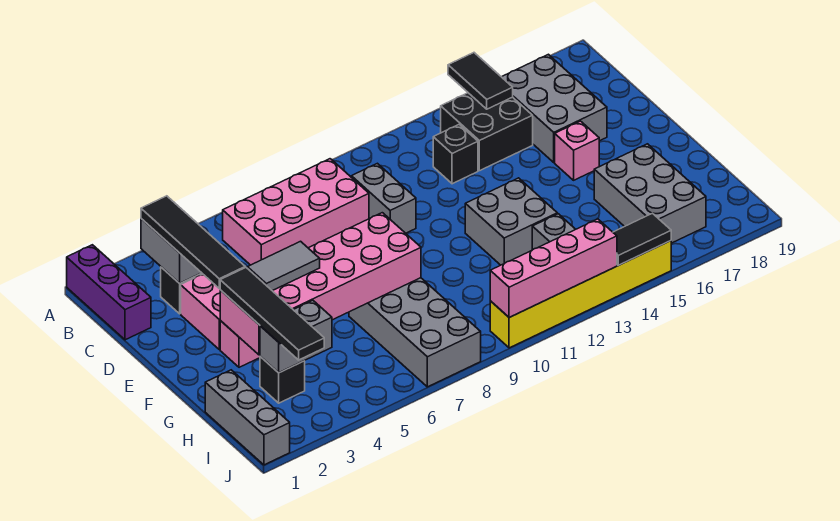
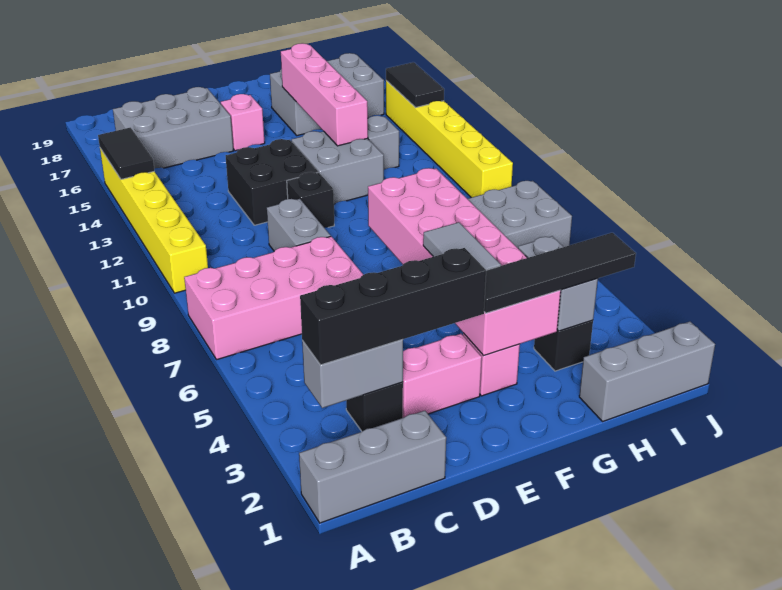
purple 1x3 brick [67,245,151,340] -> grey 1x3 brick [299,411,446,523]
none -> yellow 1x6 brick [100,148,208,293]
black 1x2 tile [448,53,513,109] -> black 1x2 tile turned to [98,128,154,179]
black 1x4 tile [141,196,245,288] -> black 1x4 brick [300,248,486,365]
pink 2x4 brick [223,159,369,265] -> pink 2x4 brick turned to [184,237,363,360]
black 2x2 brick [441,93,533,171] -> black 2x2 brick moved to [226,139,318,225]
grey 1x2 brick [351,163,416,233] -> grey 1x2 brick turned to [267,199,331,251]
black 1x1 brick [433,125,478,184] -> black 1x1 brick moved to [287,172,334,228]
pink 1x4 brick [490,219,617,318] -> pink 1x4 brick moved to [281,43,368,146]

